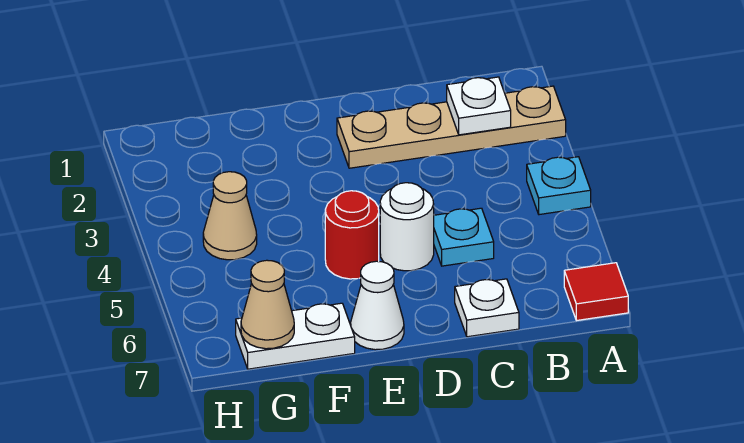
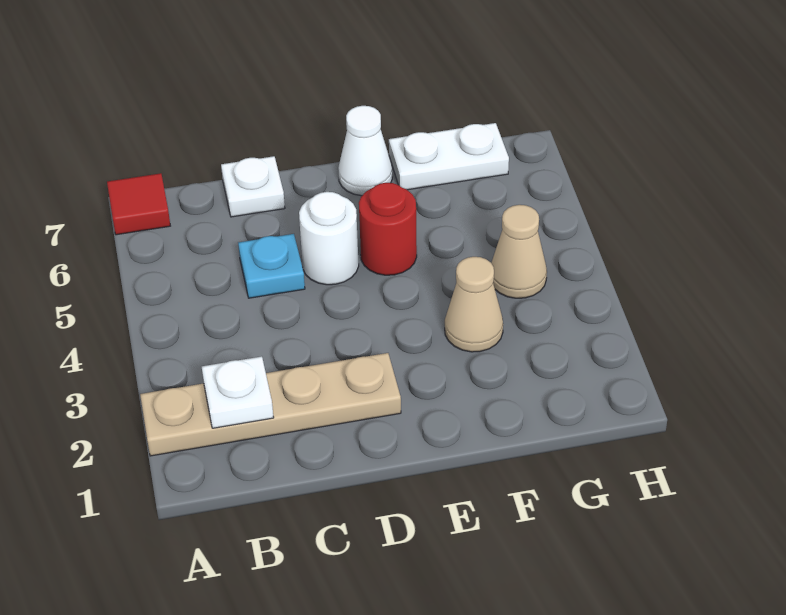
cyan 1x1 plate [527,157,591,215] -> none
tan 1x1 cone [241,260,294,349] -> tan 1x1 cone moved to [445,257,503,352]

